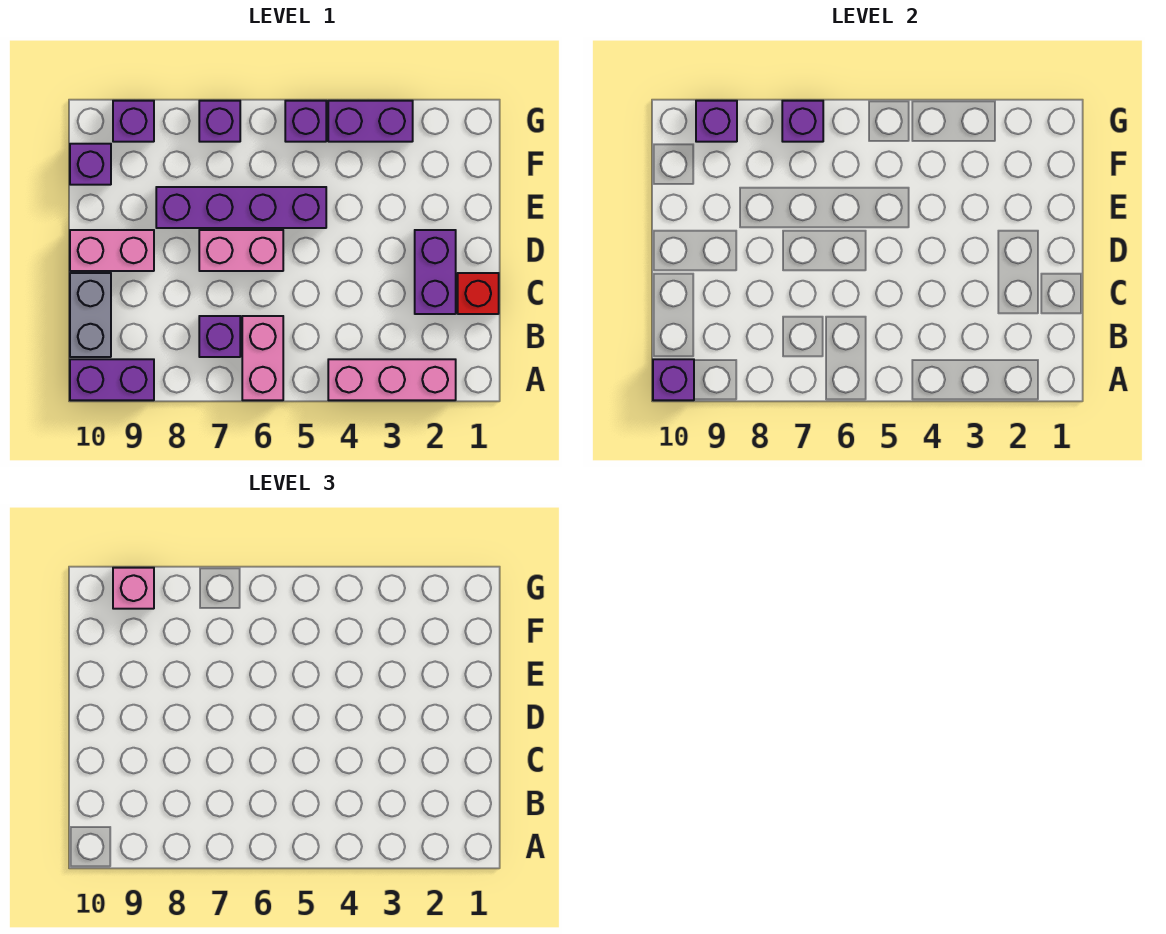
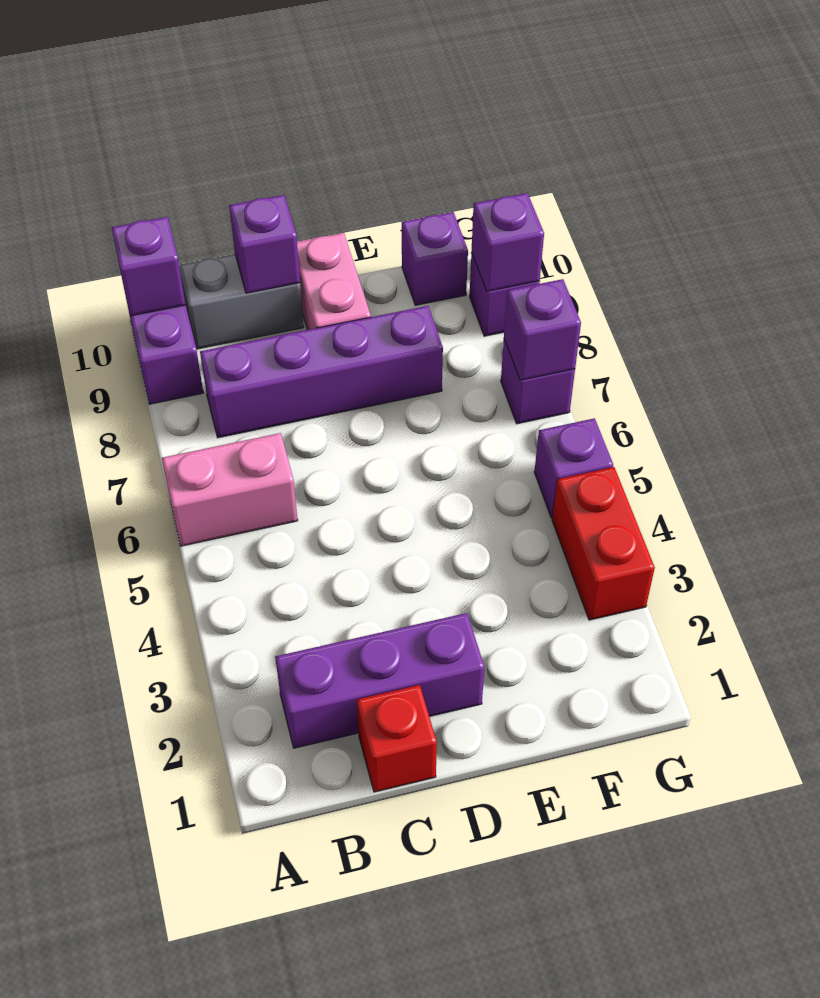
pink 1x3 brick [328,359,456,400] -> none
purple 1x1 brick [199,316,240,357] -> purple 1x1 brick moved to [229,195,300,293]
purple 1x2 brick [415,230,456,314] -> purple 1x3 brick [275,613,485,748]
pink 1x2 brick [199,230,283,271] -> none
purple 1x4 brick [156,187,326,228] -> purple 1x4 brick turned to [200,306,443,438]
purple 1x2 brick [328,101,413,142] -> red 1x2 brick [552,467,655,620]
pink 1x1 brick [113,568,154,609] -> none

